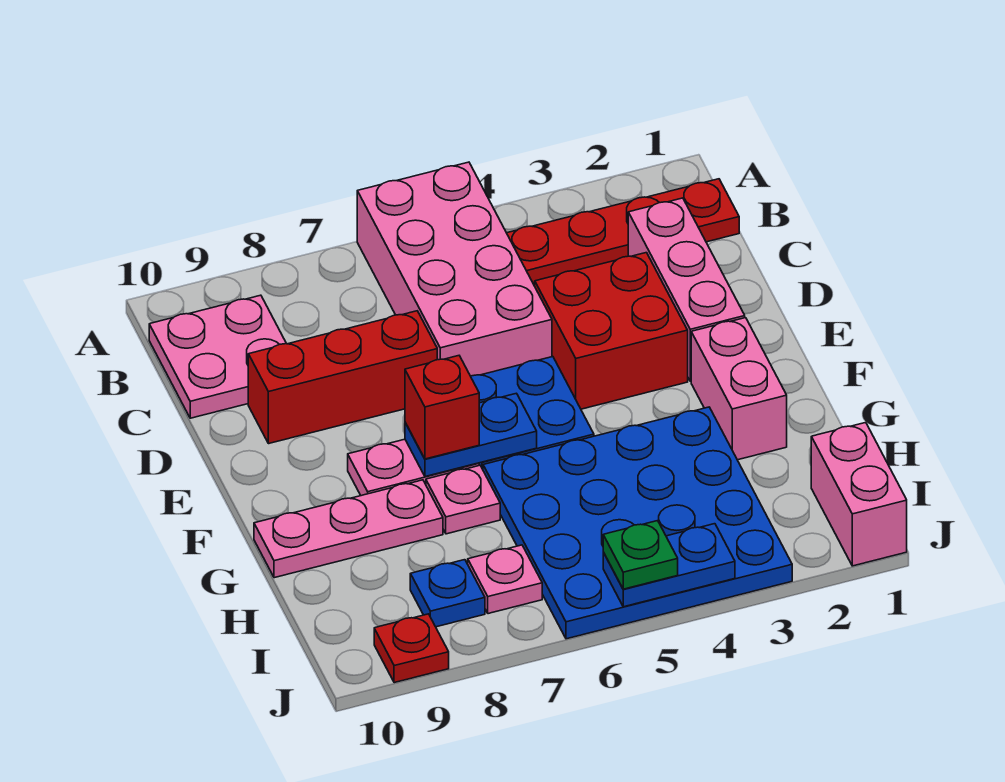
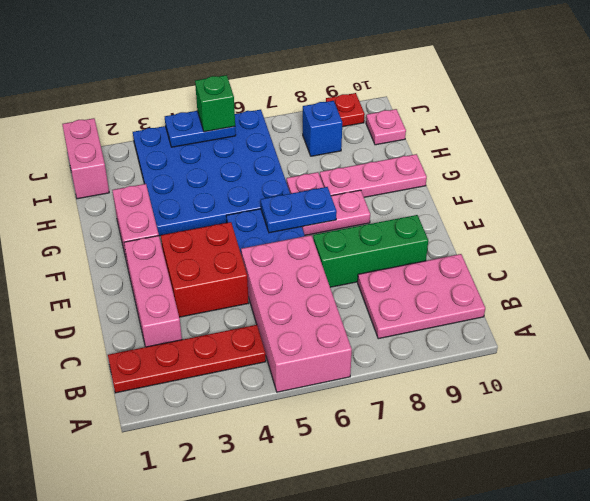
pink 2x2 plate [149,295,286,418] -> pink 2x3 plate [358,254,485,339]
red 1x3 brick [248,311,437,444] -> green 1x3 brick [313,215,428,287]
red 1x1 brick [405,356,479,459] -> none
pink 1x1 plate [468,545,542,614] -> pink 1x1 plate moved to [366,109,406,145]
blue 1x1 plate [410,560,485,627] -> blue 1x1 brick [303,101,342,156]
green 1x1 plate [603,521,678,589] -> green 1x1 brick [195,75,235,132]

